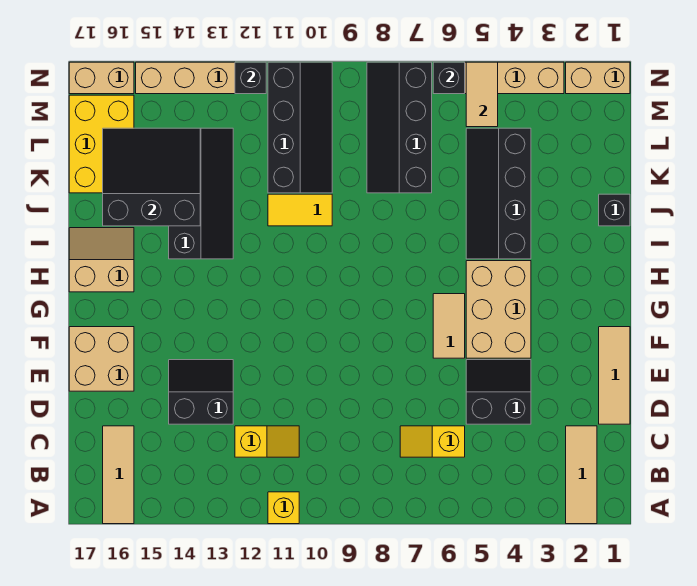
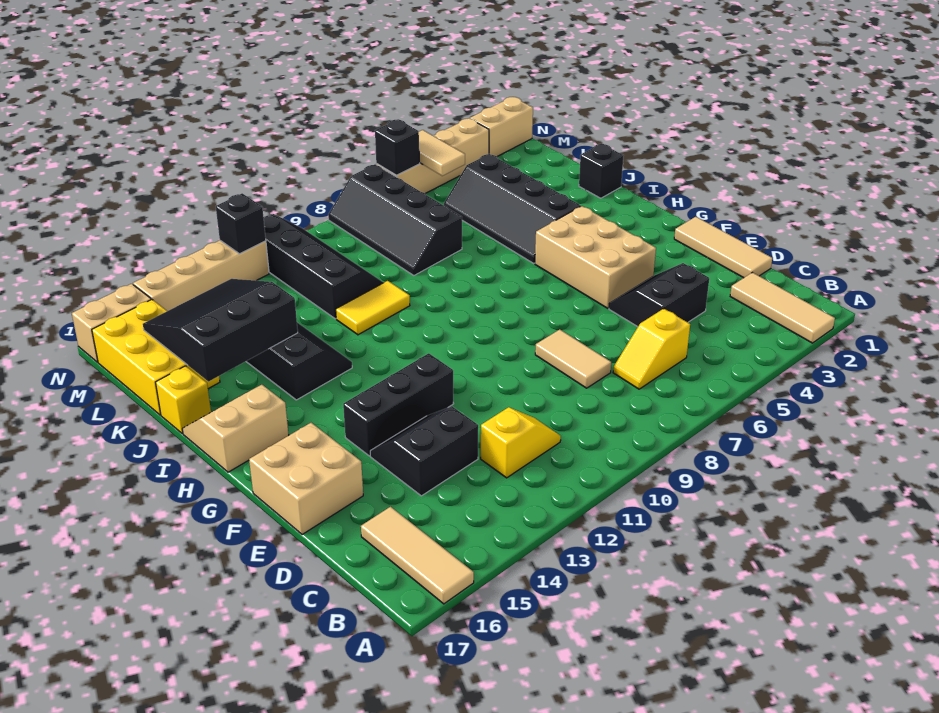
yellow 1x1 brick [268,492,299,524] -> yellow 1x1 brick moved to [156,366,211,434]
tan 1x2 tile [433,294,465,358] -> tan 1x2 tile moved to [535,329,611,388]
none -> black 1x3 brick [343,353,454,456]

